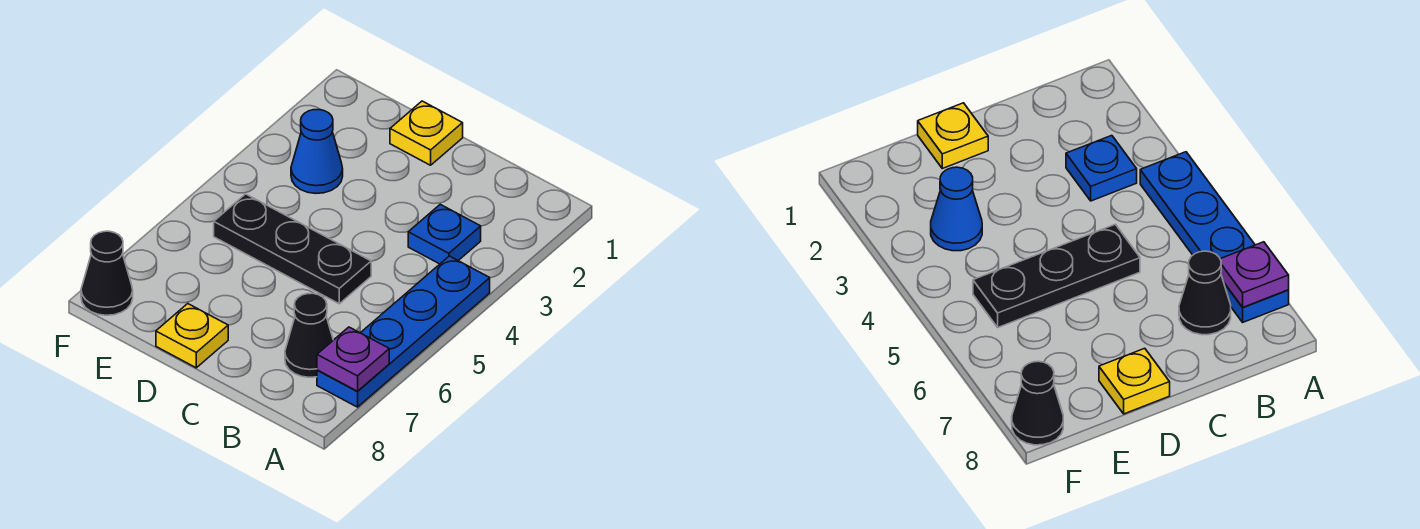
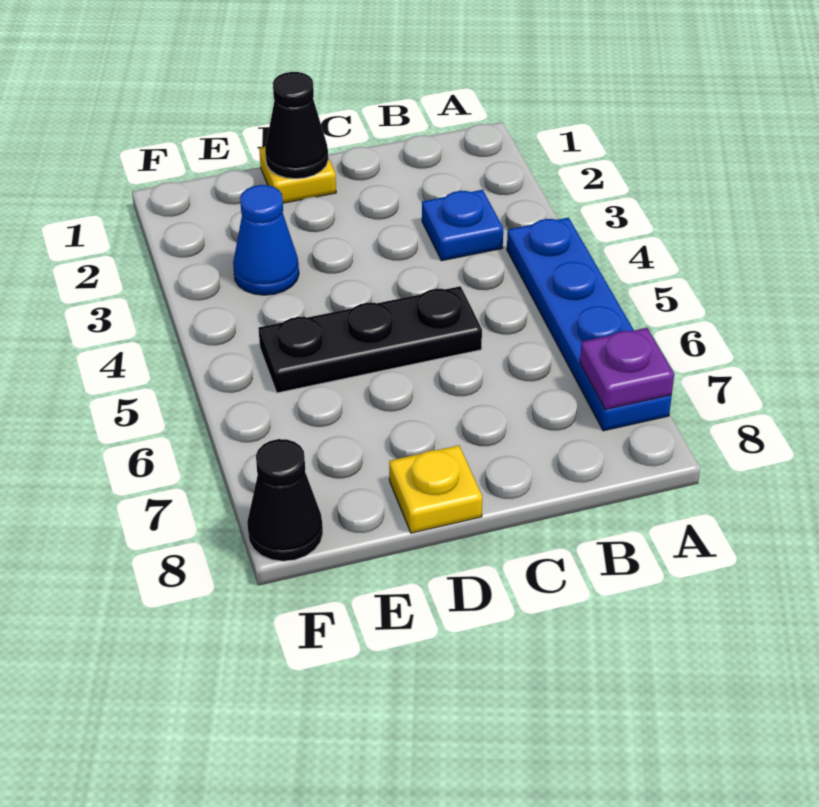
black 1x1 cone [285,293,333,377] -> black 1x1 cone moved to [265,72,328,179]

